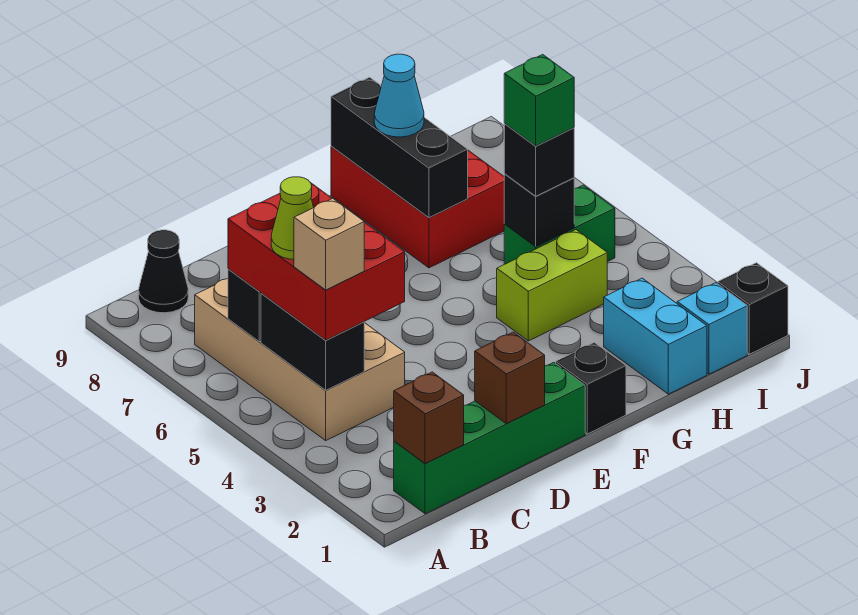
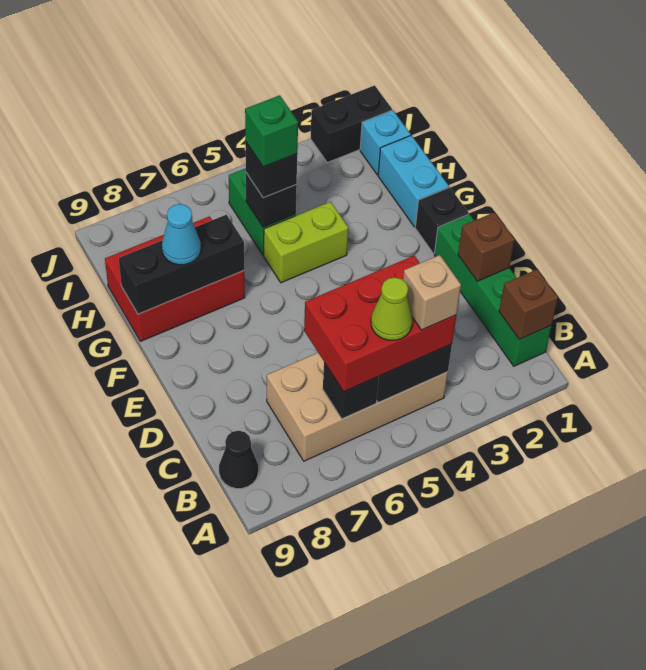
lime 1x2 brick [497,230,607,341] -> lime 1x2 brick turned to [264,202,348,283]
cyan 1x2 brick [604,278,707,394] -> cyan 1x2 brick turned to [378,135,449,227]
black 1x1 brick [718,263,788,354] -> black 1x2 brick [311,85,392,163]

